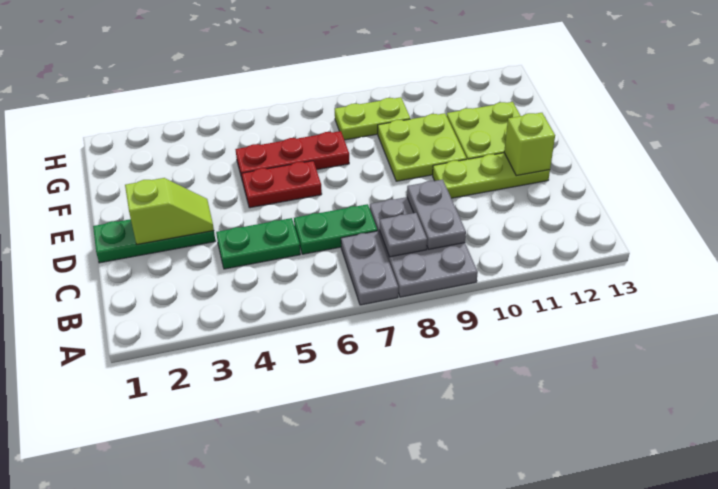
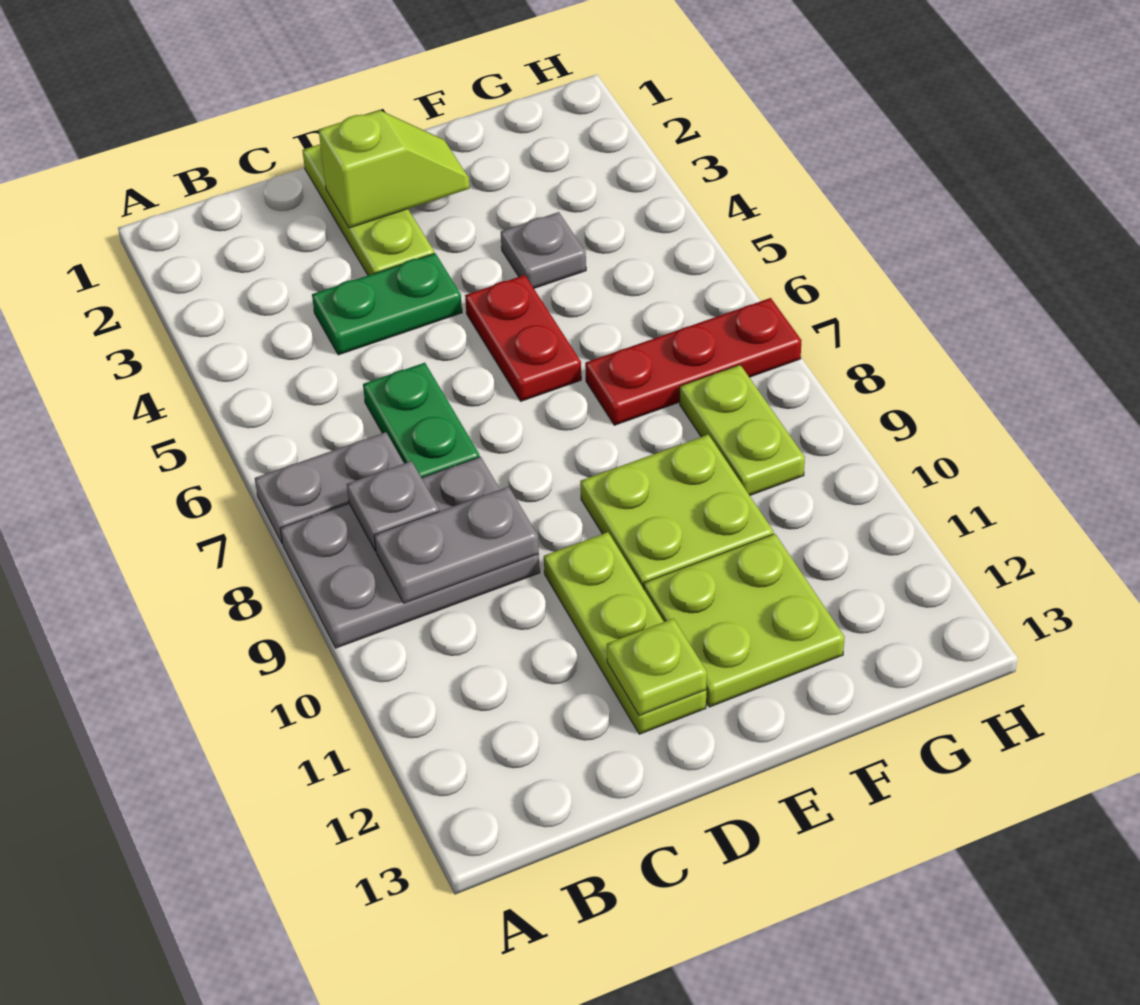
green 1x2 plate [216,218,300,269] -> green 1x2 plate turned to [312,253,462,355]
green 1x3 plate [93,219,215,263] -> lime 1x3 plate [302,144,434,275]
lime 1x2 slope [125,178,214,245] -> lime 1x2 slope turned to [319,110,470,228]
lime 1x1 brick [504,113,555,176] -> lime 1x1 plate [607,618,707,716]
none -> grey 1x1 plate [501,212,586,288]
red 1x3 plate [235,131,349,182] -> red 1x3 plate turned to [585,298,802,425]

